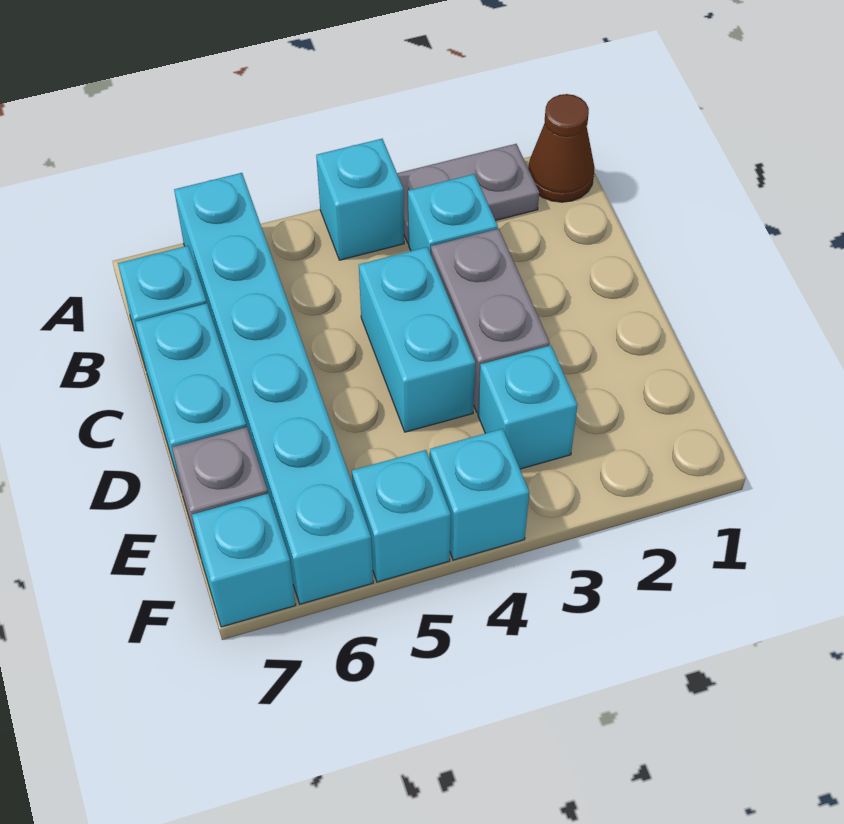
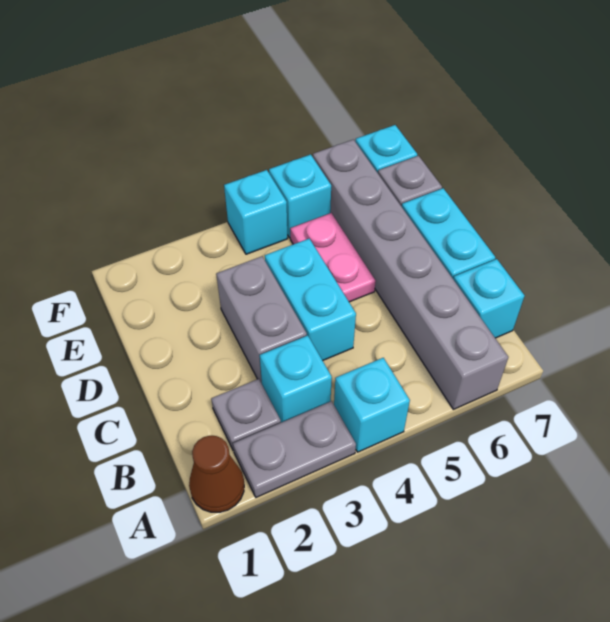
cyan 1x6 brick [174,173,373,604] -> grey 1x6 brick [313,140,508,409]
none -> grey 1x1 plate [211,379,281,451]
none -> pink 1x2 plate [290,213,376,302]
cyan 1x1 brick [478,345,577,469] -> none

